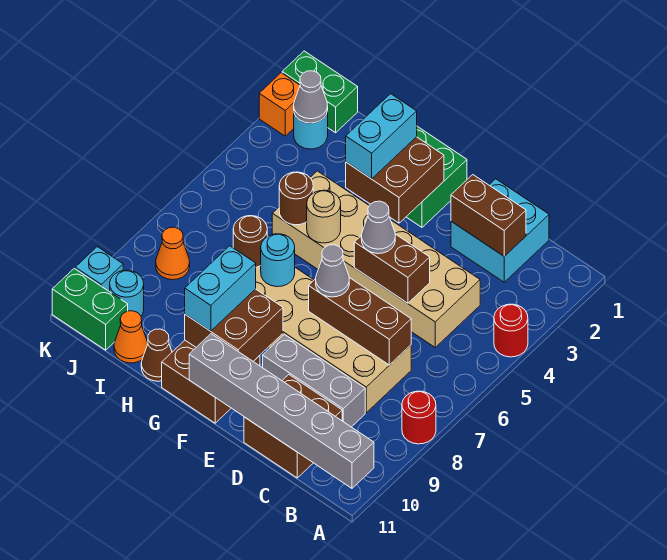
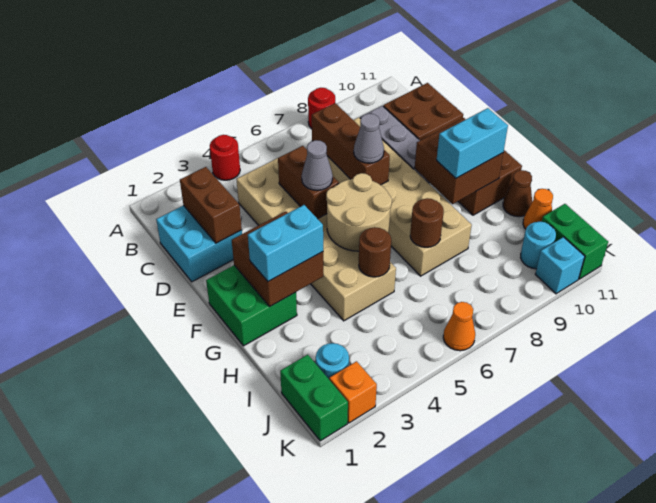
grey 1x6 brick [189,334,374,488] -> none
tan 1x1 round brick [307,190,341,243] -> tan 2x2 round brick [326,173,392,251]
cyan 1x1 round brick [261,234,295,287] -> none
grey 1x1 cone [294,71,328,123] -> none
orange 1x1 cone [156,227,190,280] -> orange 1x1 cone moved to [443,302,475,351]

